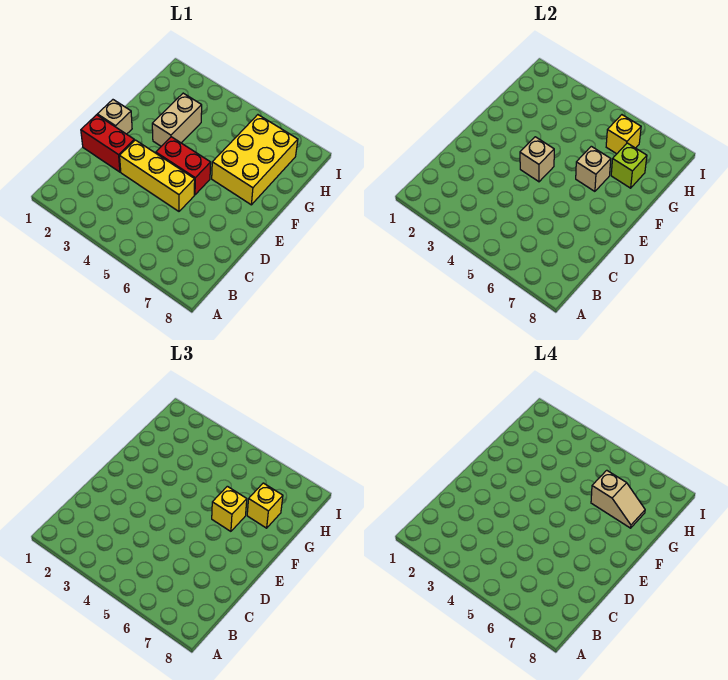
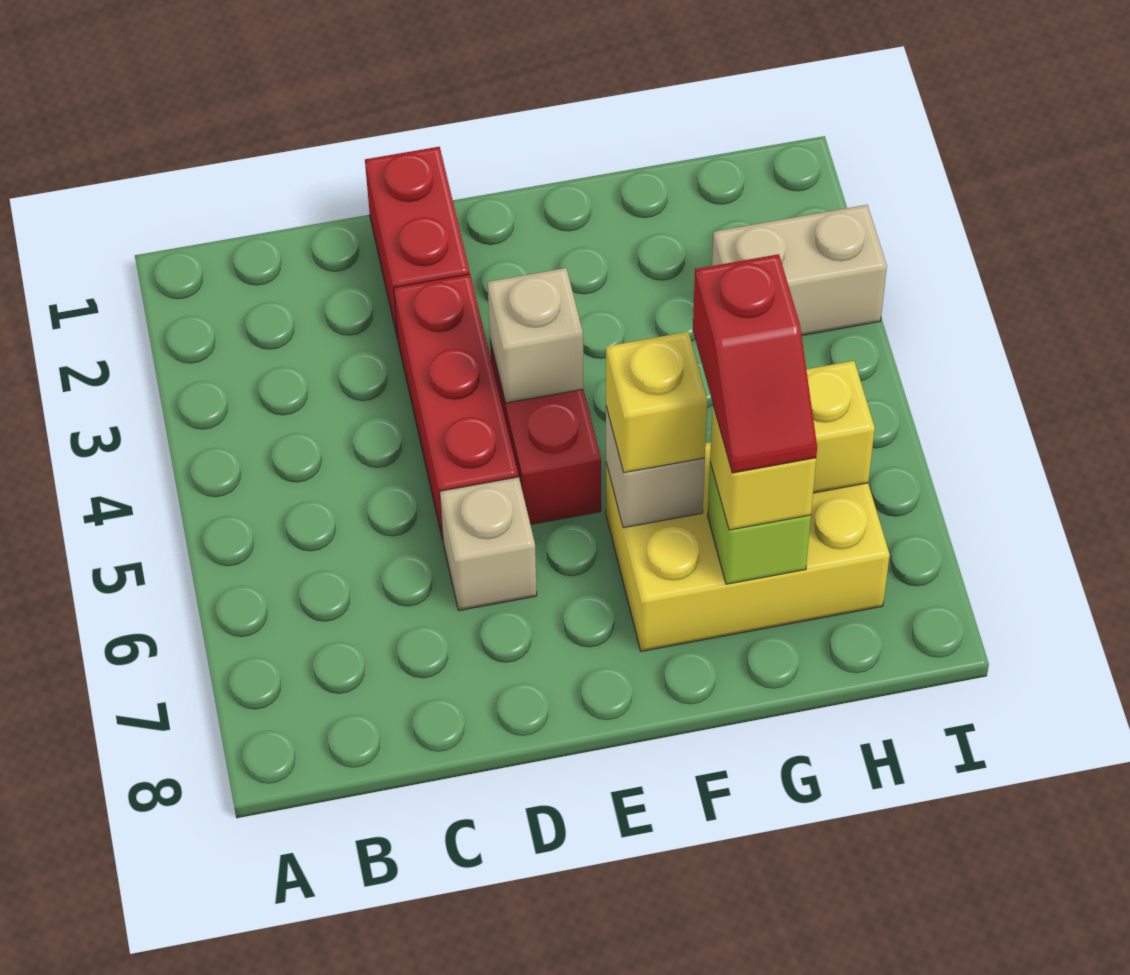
yellow 1x3 brick [120,140,195,211] -> red 1x3 brick [394,274,518,540]
tan 1x1 brick [97,100,132,134] -> tan 1x1 brick moved to [440,477,537,610]
tan 1x2 brick [152,93,202,146] -> tan 1x2 brick moved to [712,205,887,335]
tan 1x2 slope [591,470,645,528] -> red 1x2 slope [693,254,817,473]

